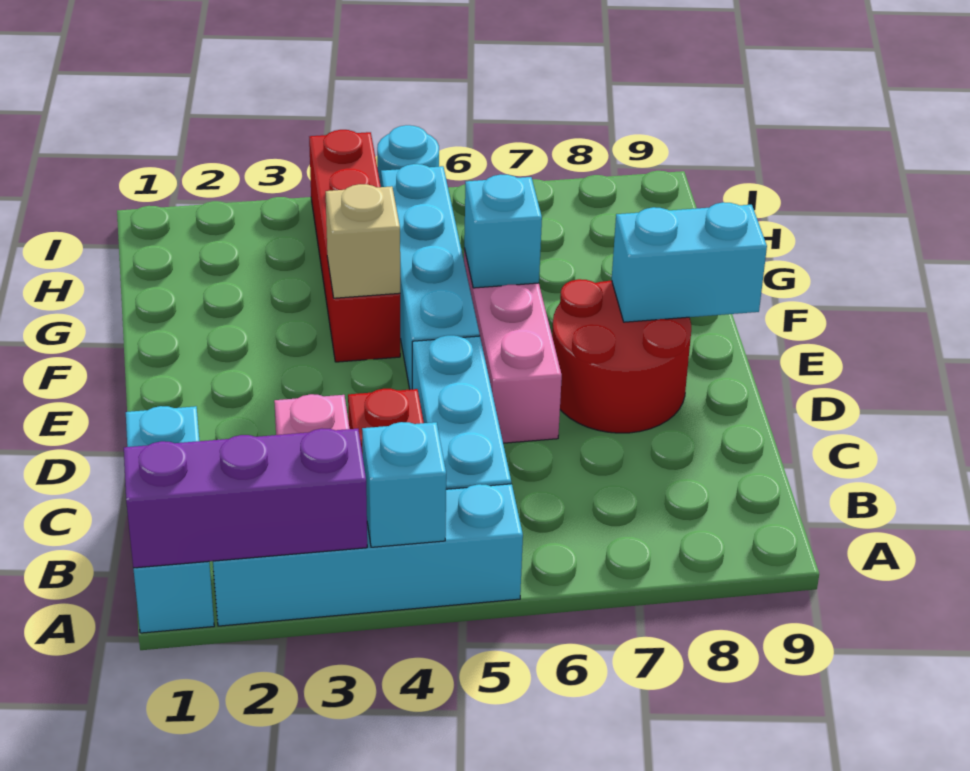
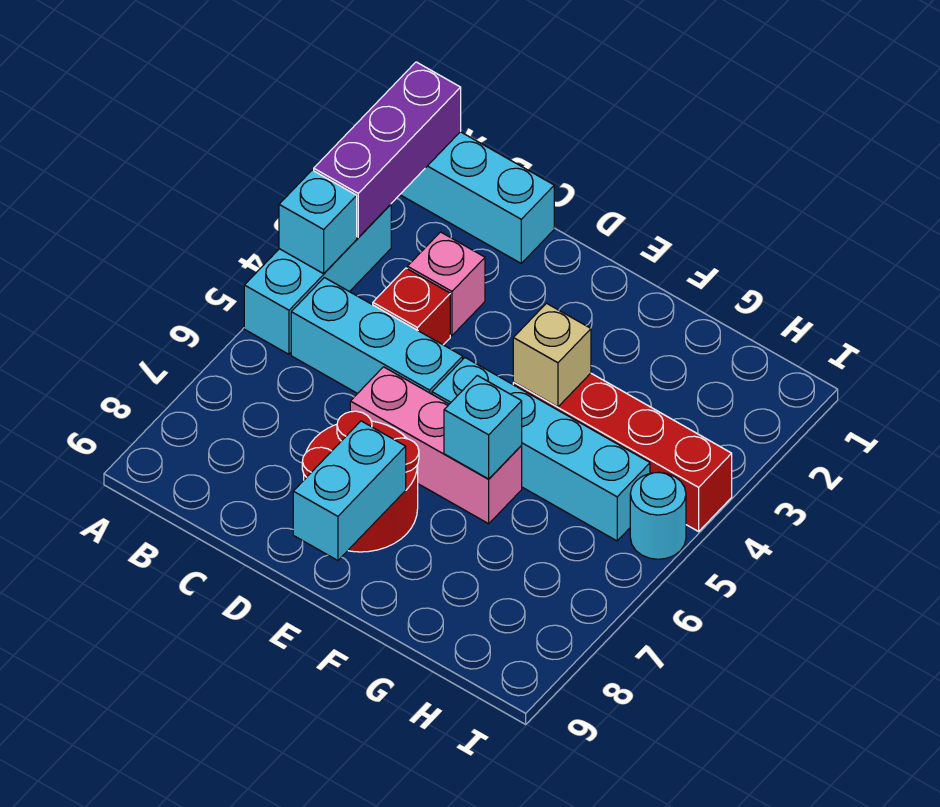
cyan 1x4 brick [213,484,523,626] -> cyan 1x3 brick [244,204,391,354]

